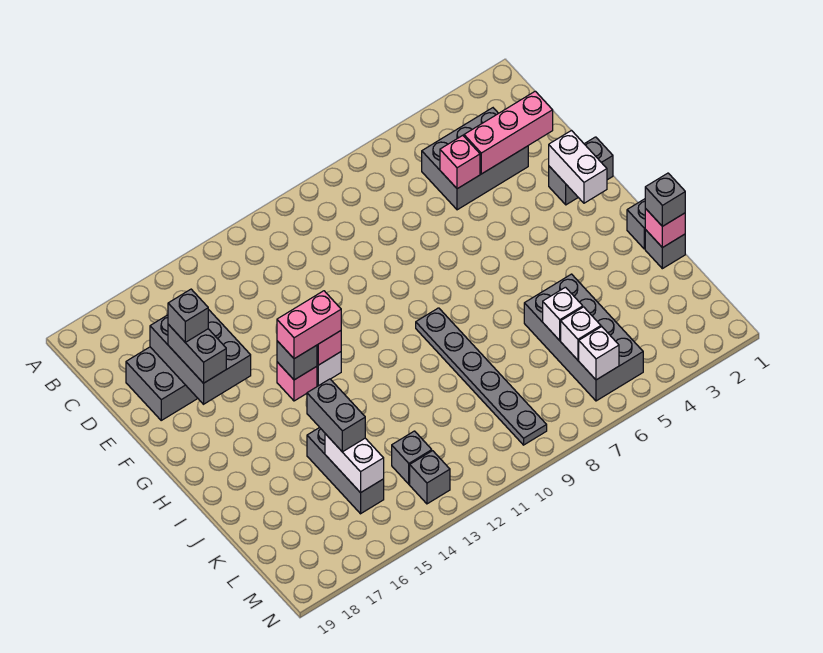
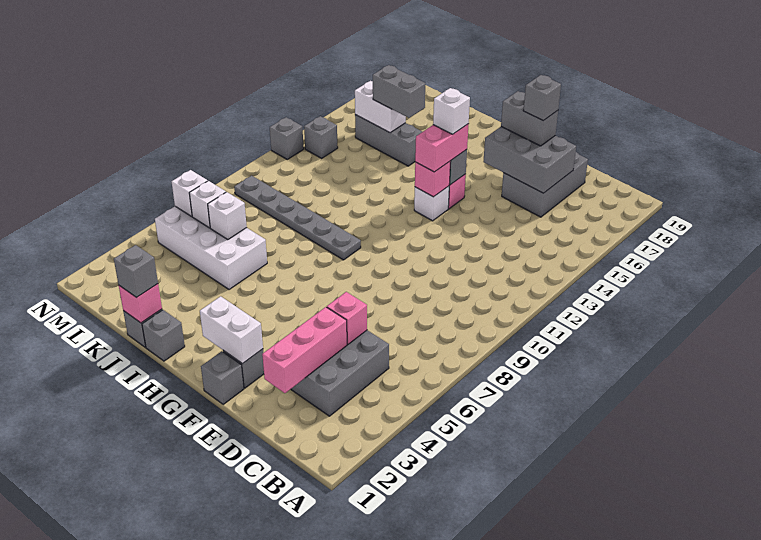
none -> white 1x1 brick [433,88,470,135]
grey 2x4 brick [524,274,643,401] -> white 2x4 brick [155,206,267,290]
grey 1x1 brick [392,431,432,484] -> grey 1x1 brick moved to [270,117,304,159]

